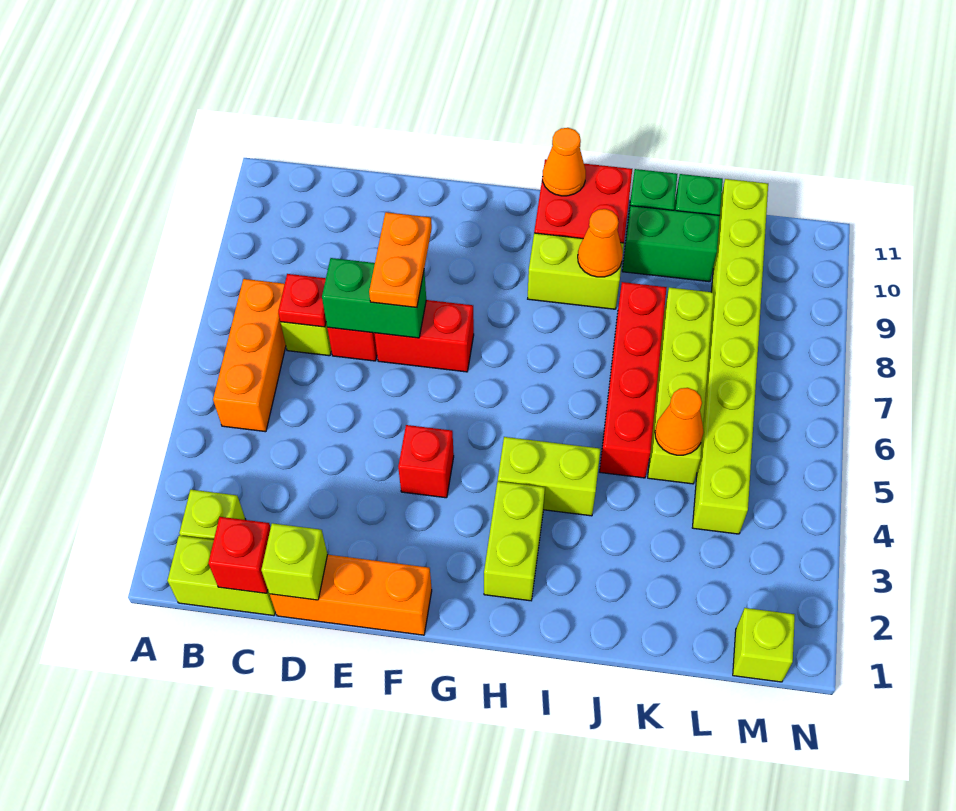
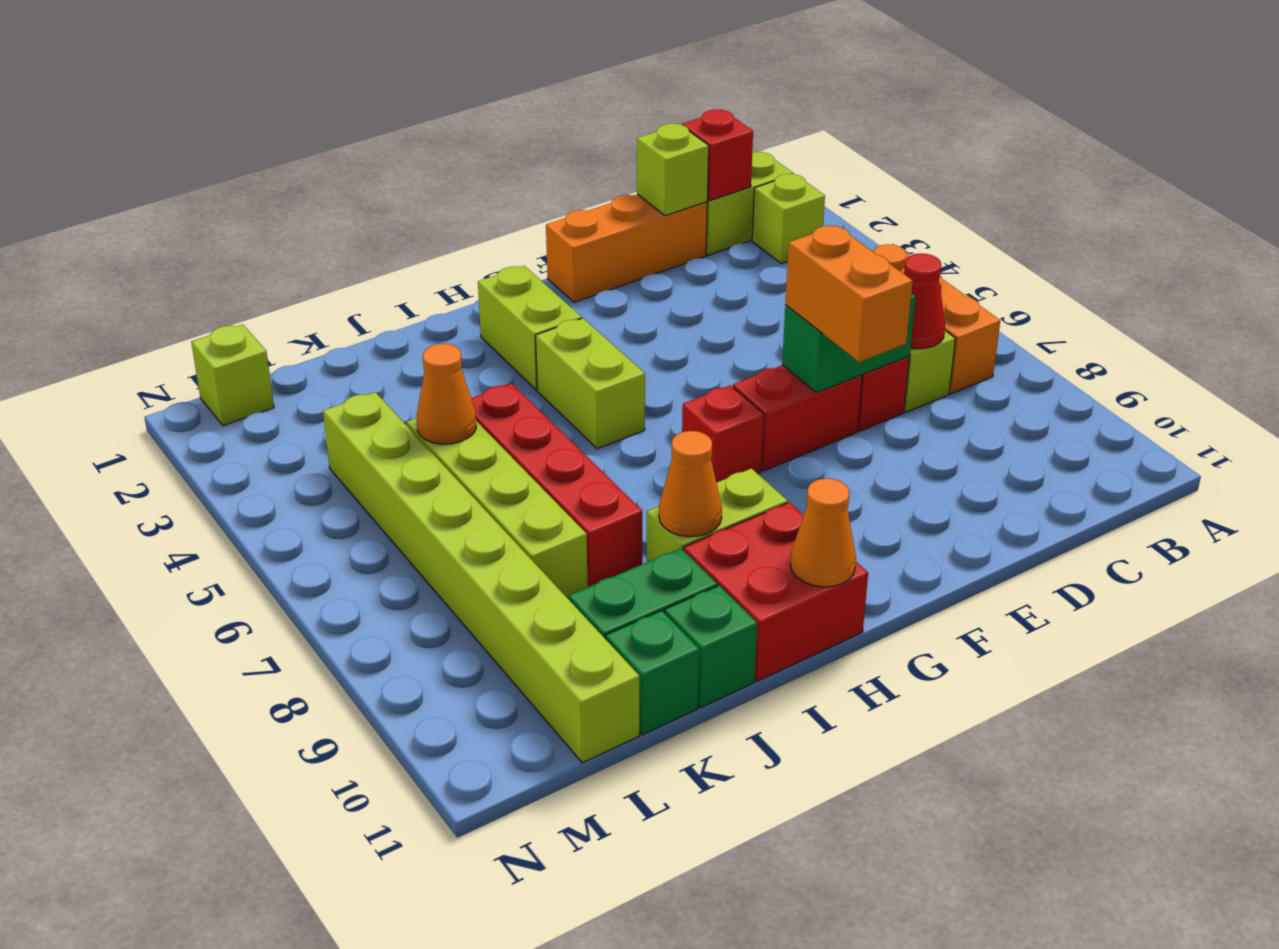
red 1x1 plate [278,274,326,327] -> red 1x1 cone [904,253,945,349]
orange 1x2 plate [369,212,432,308] -> orange 1x2 brick [785,225,913,362]
red 1x1 brick [398,425,454,498] -> red 1x1 brick moved to [682,385,764,483]
lime 1x2 brick [498,437,600,516] -> lime 1x2 brick turned to [536,318,645,449]

